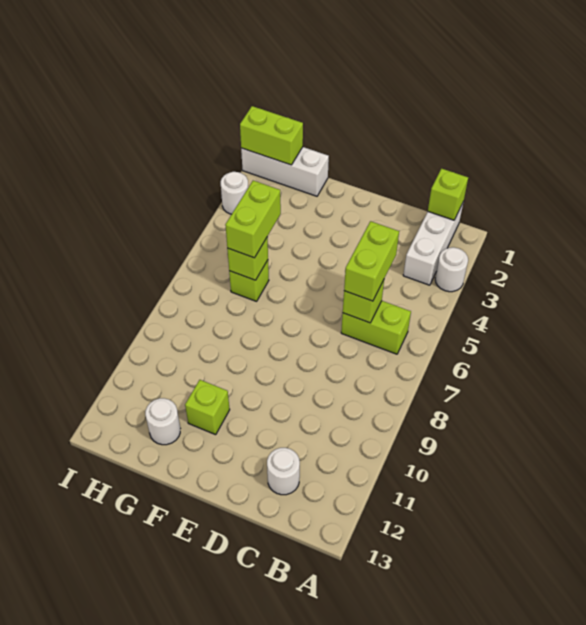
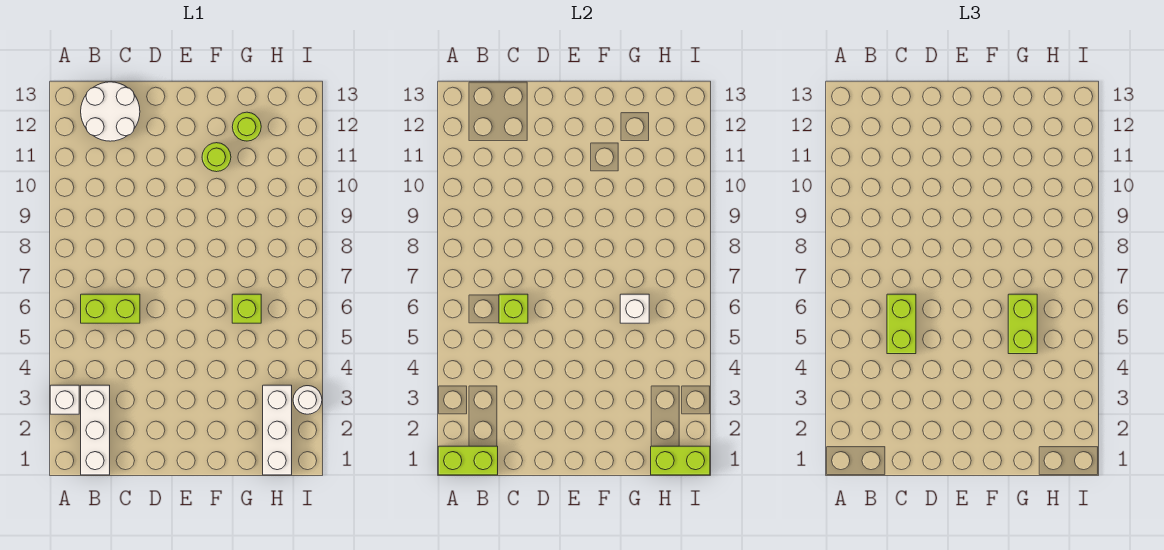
white 1x1 round brick [435,247,468,292] -> white 1x1 brick [50,385,79,414]
lime 1x1 brick [428,169,468,220] -> lime 1x2 brick [438,446,498,475]
white 1x1 round brick [267,448,300,495] -> white 2x2 round brick [81,82,140,141]
lime 1x1 brick [185,380,230,435] -> lime 1x1 round brick [202,143,231,172]
white 1x3 brick [241,147,329,196] -> white 1x3 brick turned to [263,385,292,475]
lime 1x1 brick [227,237,268,280] -> white 1x1 brick [620,294,649,323]
white 1x1 round brick [145,398,180,445] -> lime 1x1 round brick [232,112,261,141]

